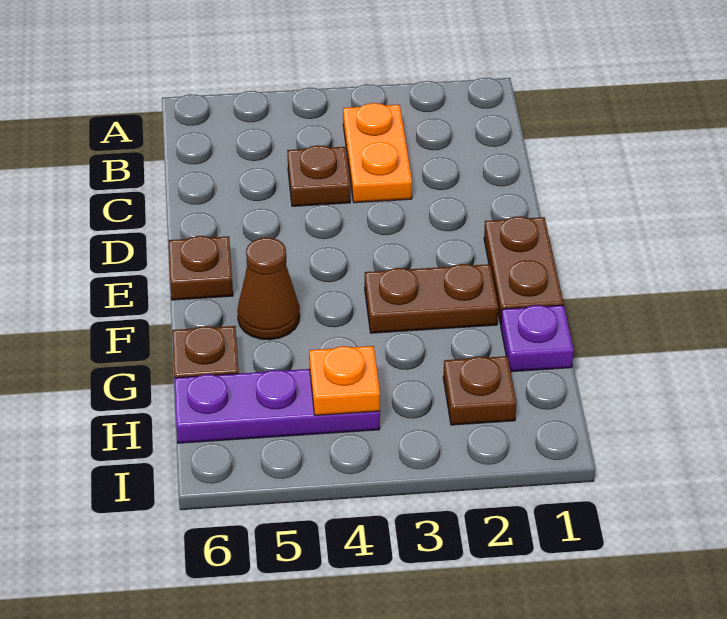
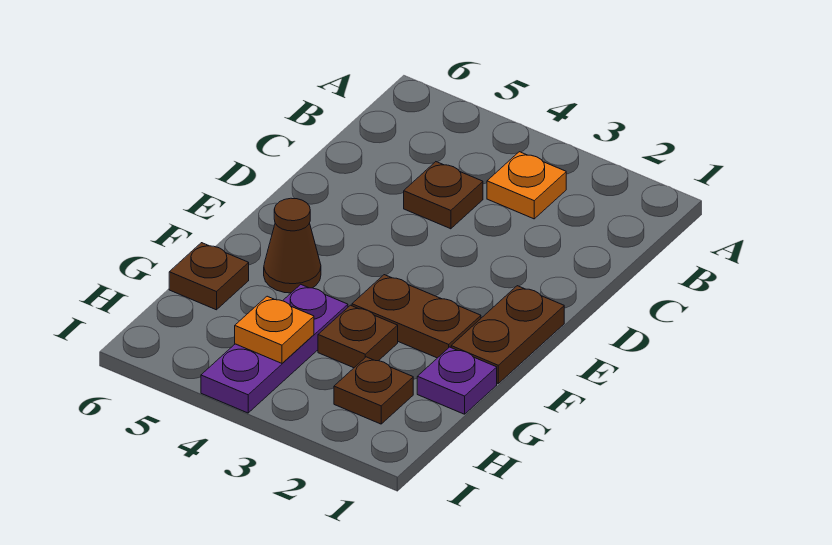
orange 1x2 plate [343,103,412,203] -> orange 1x1 plate [487,152,566,219]
brown 1x1 plate [169,236,233,300] -> brown 1x1 plate moved to [318,305,398,368]
purple 1x3 plate [174,369,380,443] -> purple 1x3 plate turned to [201,284,348,413]

